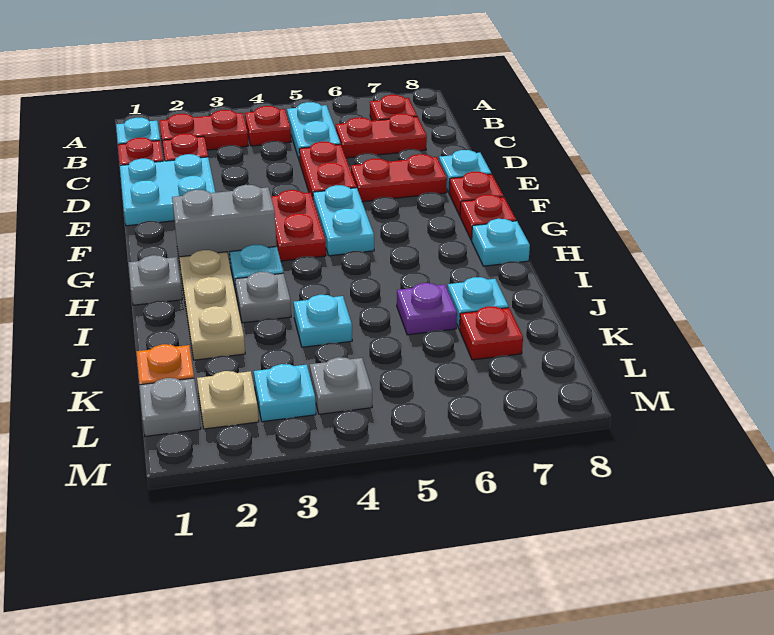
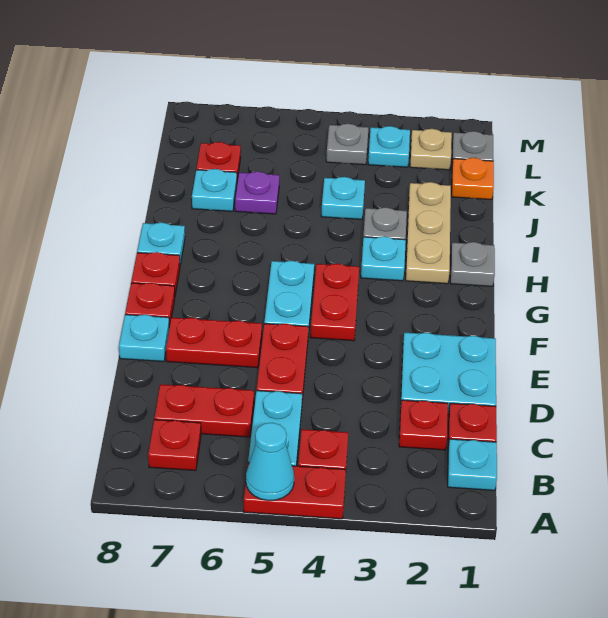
none -> cyan 1x1 cone [246,423,294,500]
red 1x2 plate [160,110,248,150] -> red 1x2 plate moved to [244,463,346,519]
grey 1x2 brick [172,185,277,266] -> none

